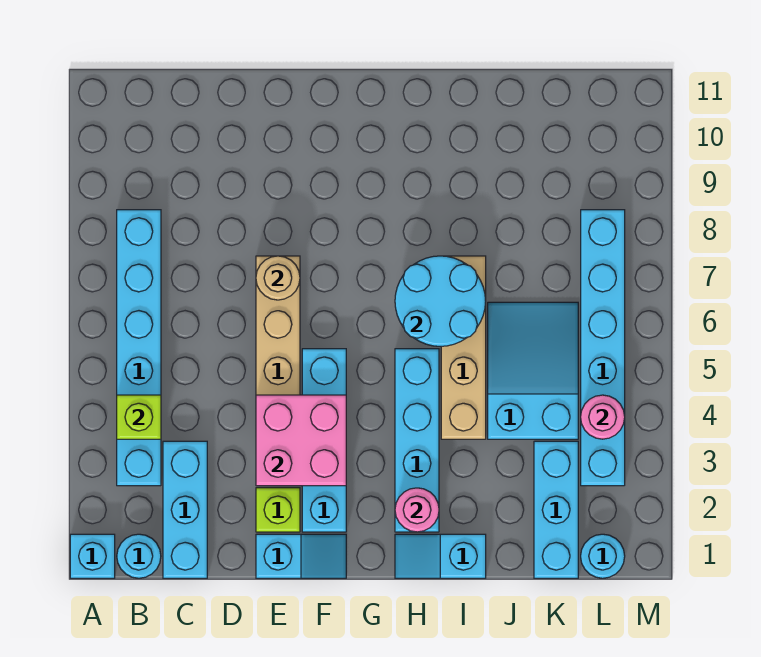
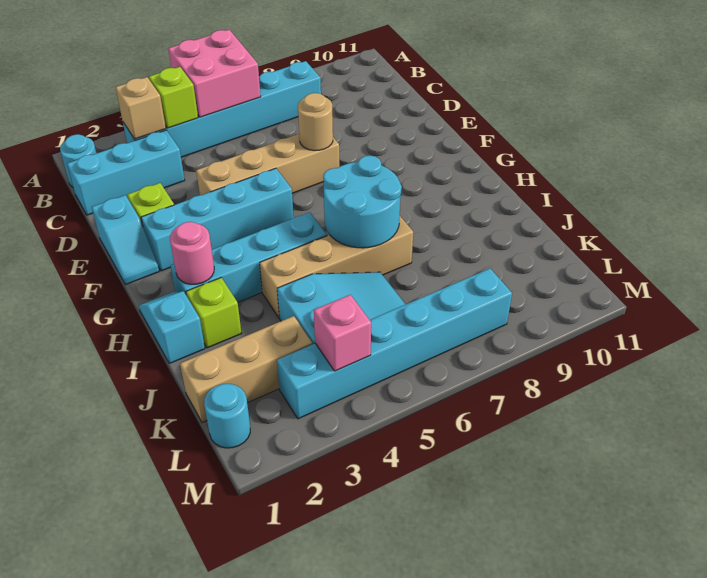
cyan 1x1 brick [70,534,115,578] -> none
none -> tan 1x1 brick [116,77,166,139]
pink 2x2 brick [256,395,346,486] -> pink 2x2 brick moved to [168,30,261,117]
none -> lime 1x1 brick [186,278,242,348]
cyan 1x3 brick [534,441,578,578] -> tan 1x3 brick [180,316,312,423]
pink 1x1 round brick [581,395,625,439] -> pink 1x1 brick [314,295,371,371]

